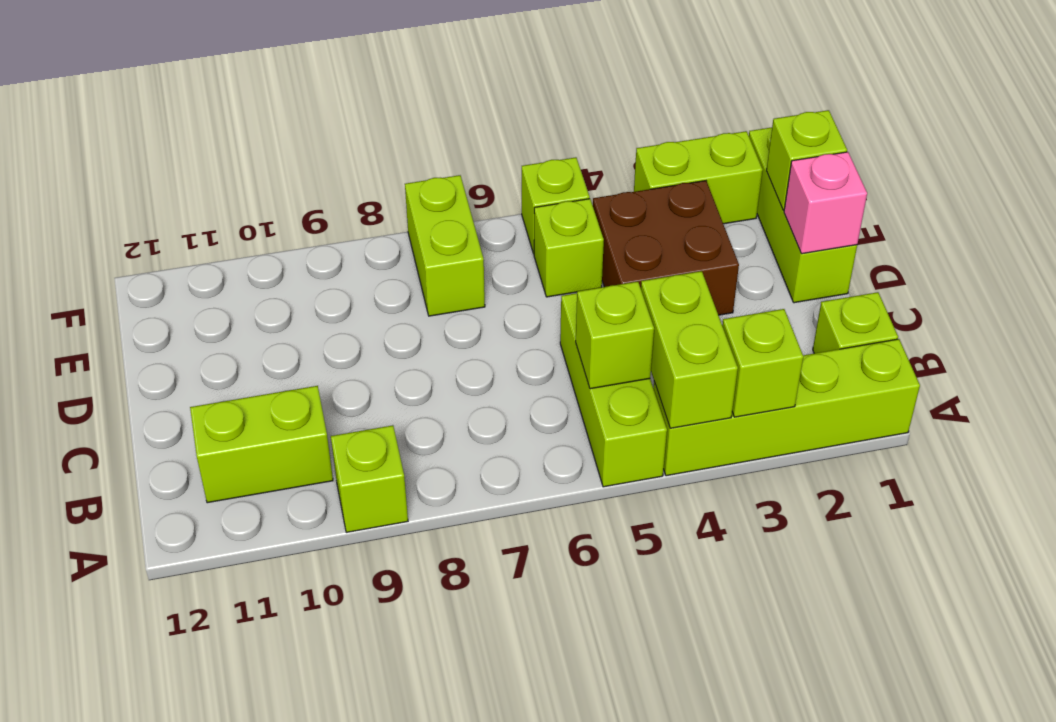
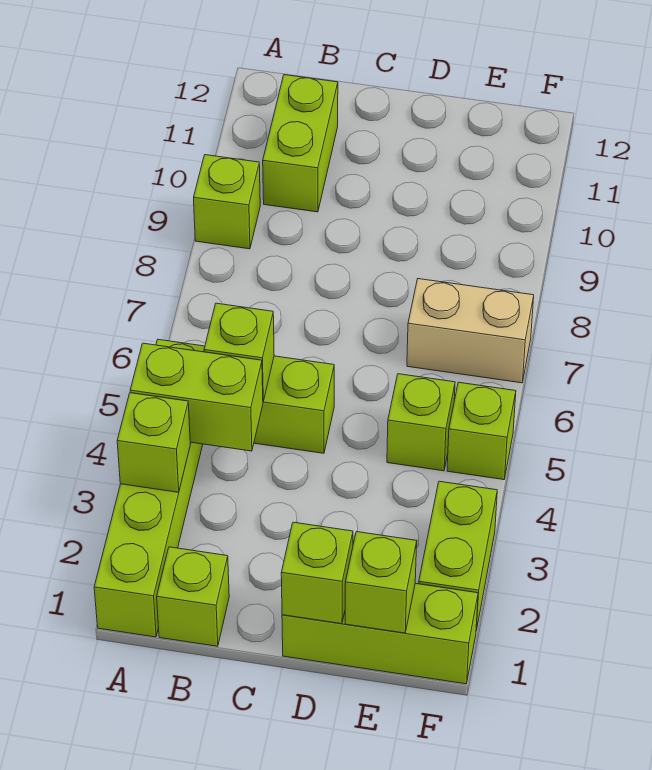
pink 1x1 brick [784,152,867,254] -> lime 1x1 brick [281,522,353,624]
brown 2x2 brick [593,181,739,315] -> none
lime 1x2 brick [405,175,485,316] -> tan 1x2 brick [407,279,534,383]

